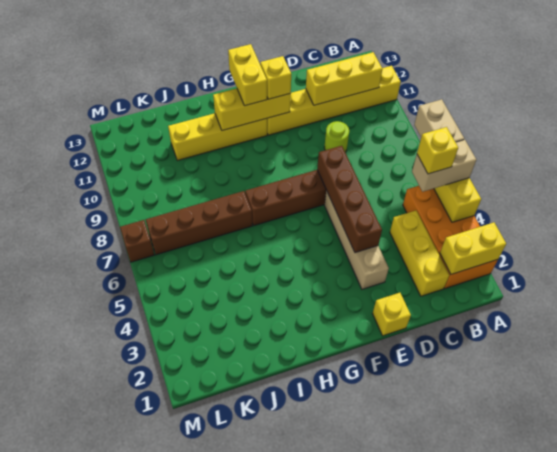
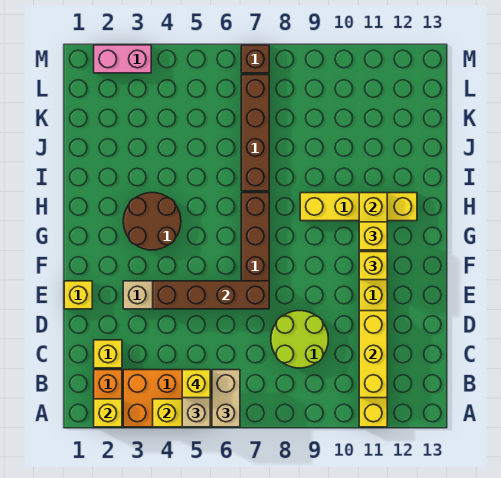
yellow 1x2 brick [440,222,506,274] -> yellow 1x1 brick [94,399,122,427]
tan 1x2 brick [414,99,464,142] -> tan 1x2 brick turned to [212,370,240,427]
yellow 1x3 brick [390,210,449,296] -> yellow 1x1 brick [94,340,122,368]
lime 1x1 round brick [324,121,349,152] -> lime 2x2 round brick [271,311,328,368]
none -> brown 2x2 round brick [123,193,181,250]
yellow 1x4 brick [168,113,267,160] -> yellow 1x4 brick turned to [300,193,417,221]
yellow 1x2 brick [228,44,267,106] -> yellow 1x1 brick [359,222,387,250]
none -> pink 1x2 brick [94,45,151,73]

